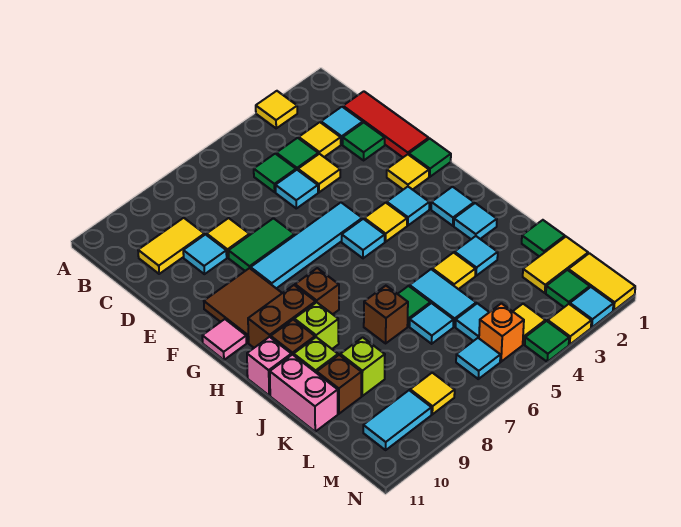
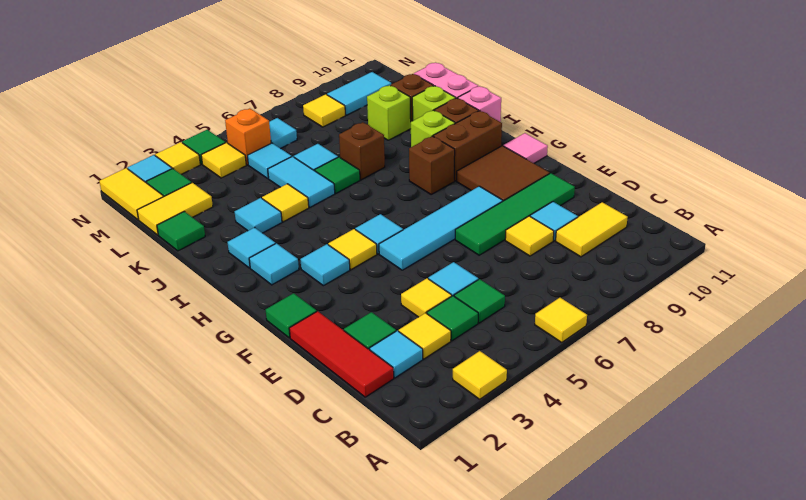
green 1x2 tile [229,218,295,271] -> green 1x4 tile [455,173,575,255]
yellow 1x1 tile [387,154,429,190] -> yellow 1x1 tile moved to [535,298,587,342]

